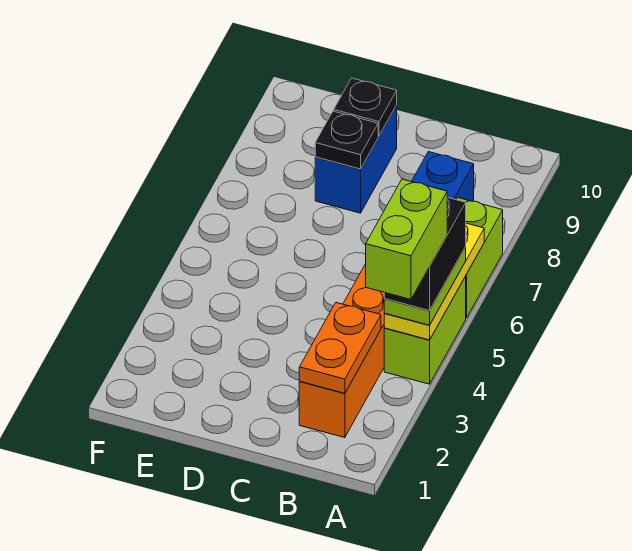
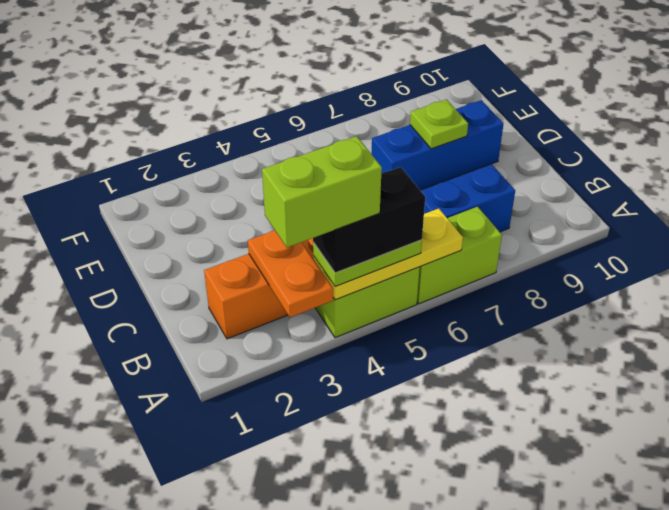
orange 1x2 plate [299,303,381,393] -> orange 1x2 plate turned to [248,230,333,317]
blue 1x2 brick [315,106,397,213] -> blue 1x3 brick [371,100,503,190]
black 1x1 plate [315,111,378,169] -> lime 1x1 plate [410,99,468,149]
black 1x1 plate [334,78,397,136] -> none

